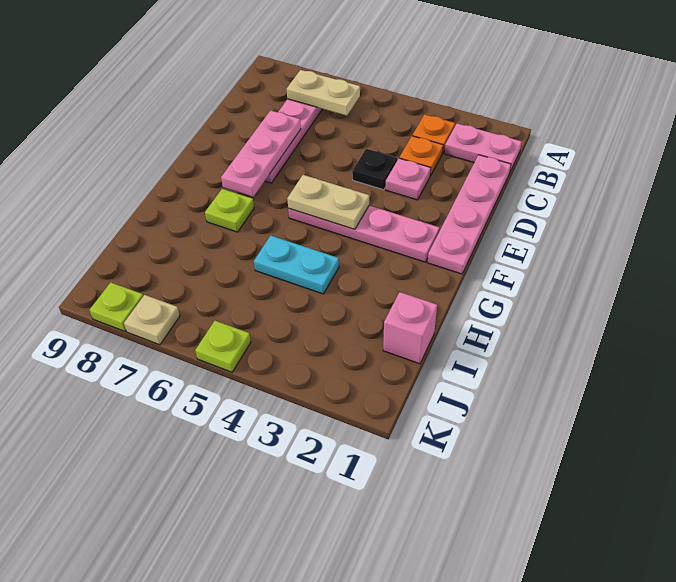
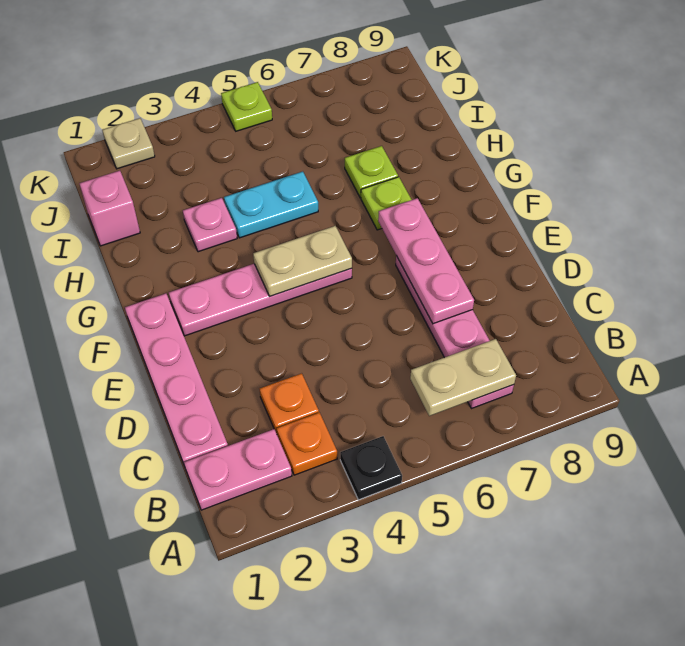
pink 1x1 plate [386,158,431,200] -> pink 1x1 plate moved to [183,198,237,252]
black 1x1 plate [352,149,397,190] -> black 1x1 plate moved to [340,436,402,500]
tan 1x1 plate [124,295,180,345] -> tan 1x1 plate moved to [102,118,155,169]
lime 1x1 plate [89,282,143,331] -> lime 1x1 plate moved to [345,146,398,198]

